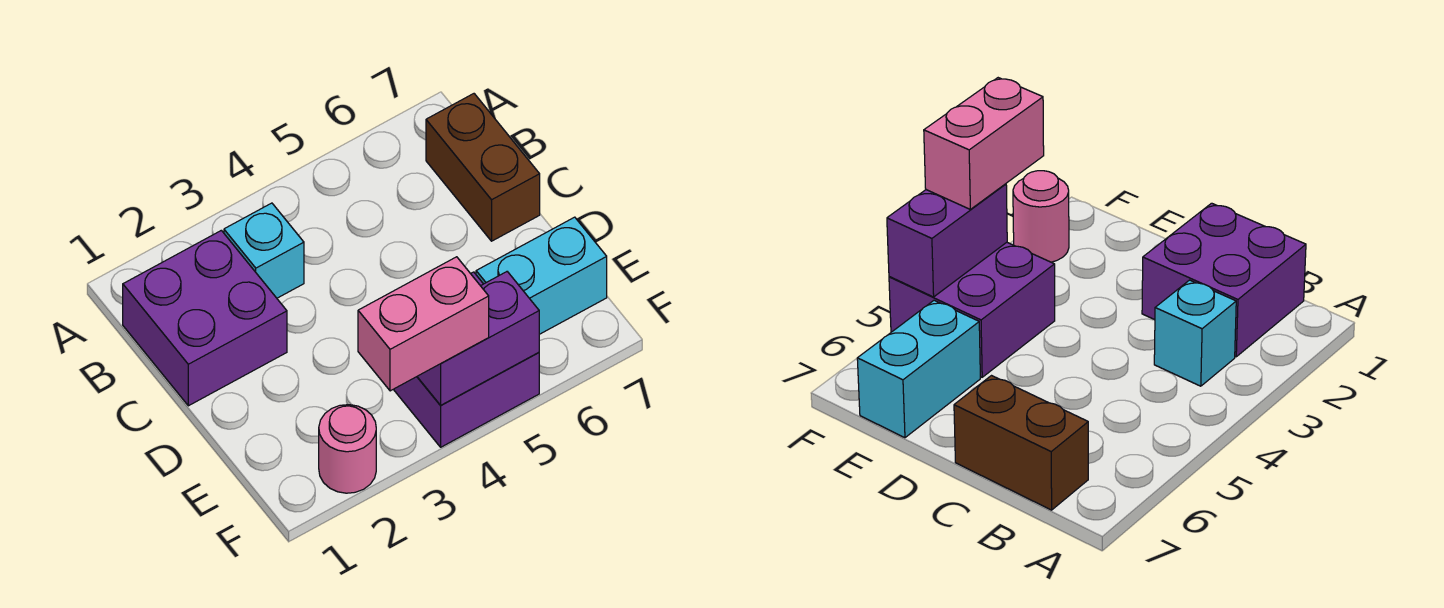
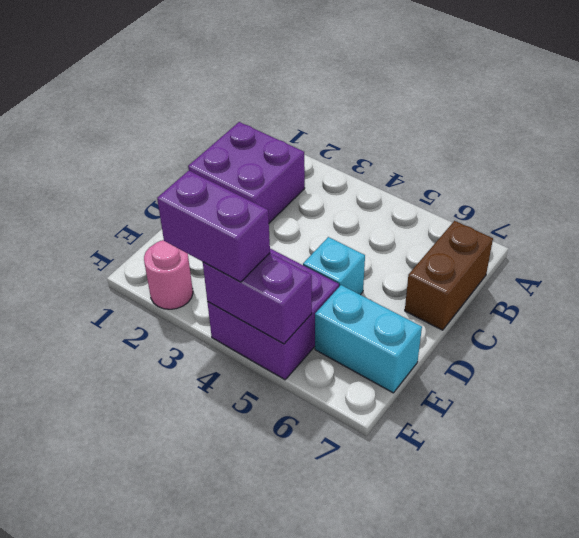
cyan 1x1 brick [224,203,304,298] -> cyan 1x1 brick moved to [303,237,365,295]
pink 1x2 brick [358,257,489,391] -> purple 1x2 brick [157,171,270,282]

